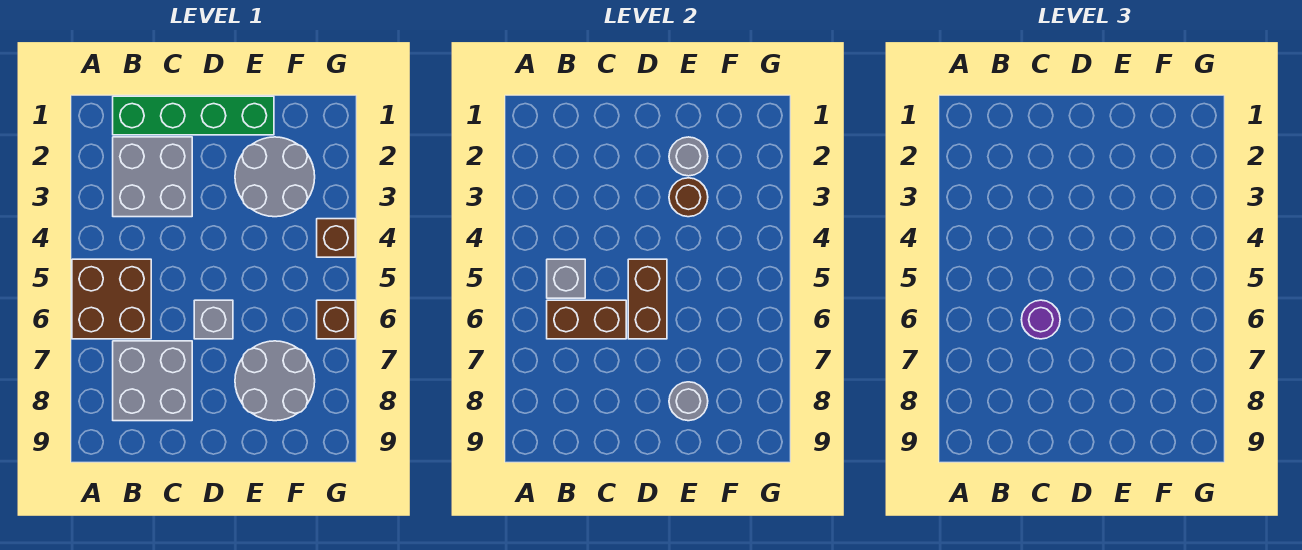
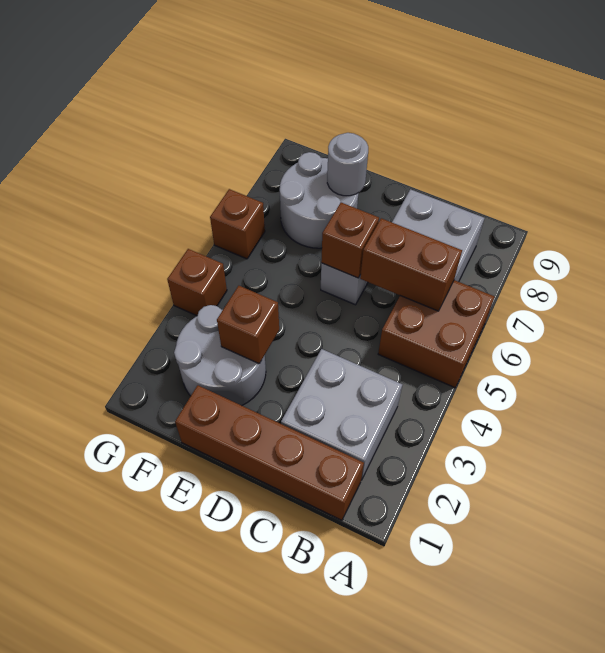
green 1x4 brick [113,96,274,135] -> brown 1x4 brick [175,385,364,520]
grey 1x1 brick [547,259,585,298] -> none
purple 1x1 round brick [1021,300,1060,339] -> none
brown 1x2 brick [628,259,667,339] -> brown 1x1 brick [321,203,379,278]
grey 1x1 round brick [669,137,708,176] -> none
brown 1x1 round brick [669,178,708,217] -> brown 1x1 brick [217,286,279,363]

